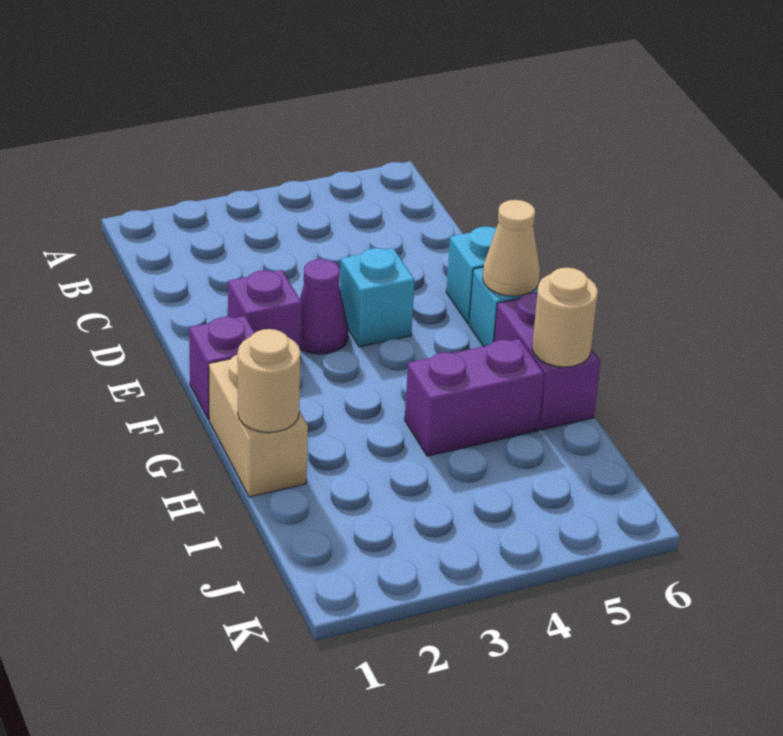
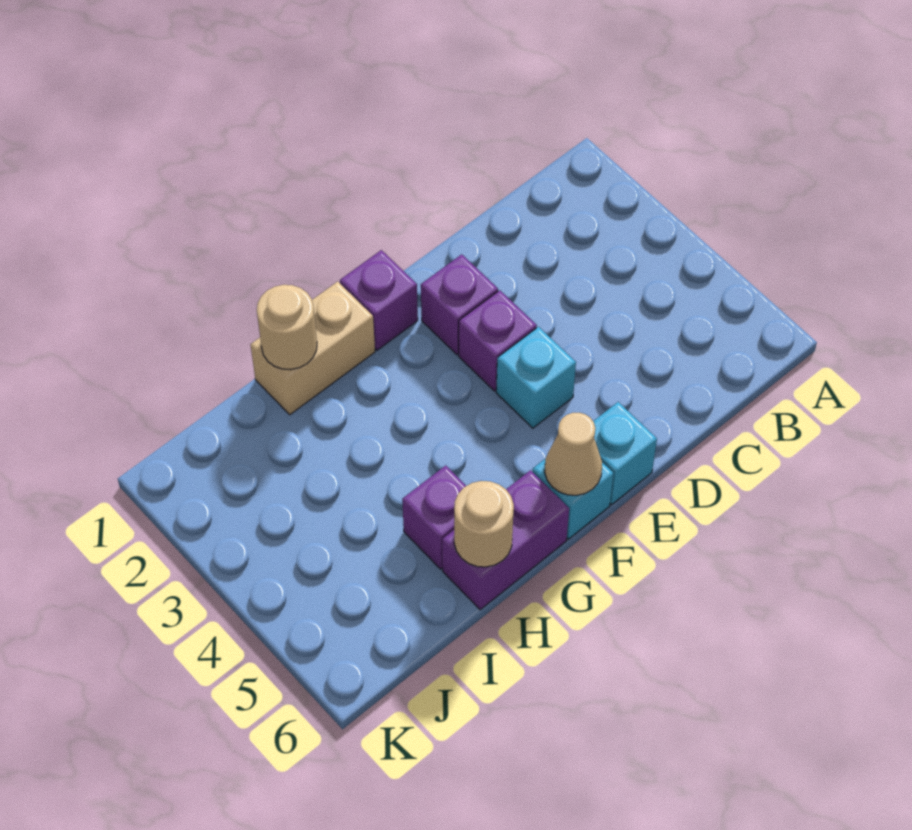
purple 1x1 cone [300,259,348,354] -> purple 1x1 brick [459,290,537,391]
purple 1x2 brick [405,339,544,456] -> purple 1x1 brick [402,465,466,569]

